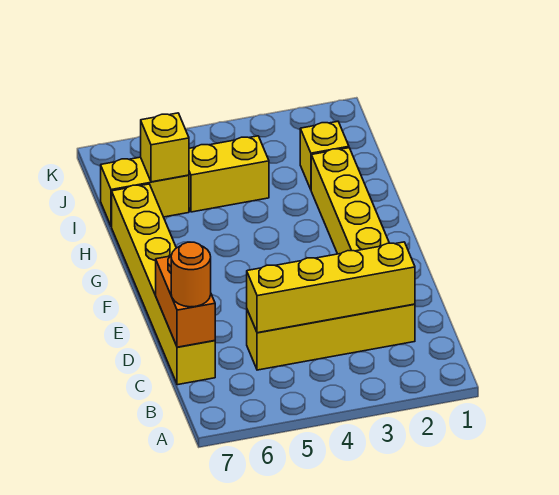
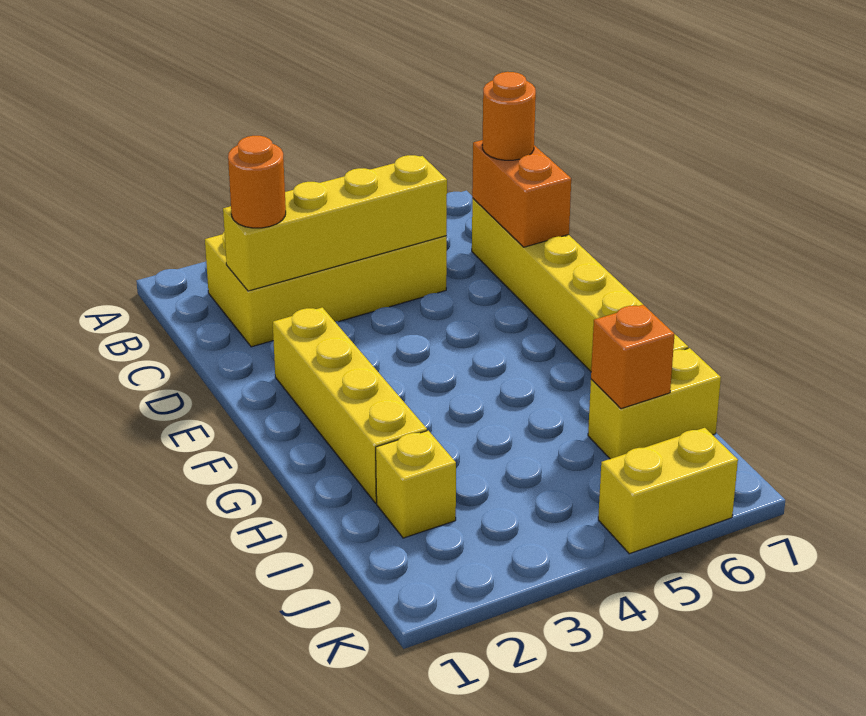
yellow 1x4 brick [247,304,415,370] -> yellow 2x4 brick [205,232,447,347]
none -> orange 1x1 round brick [228,136,286,228]
yellow 1x2 brick [189,136,269,212] -> yellow 1x2 brick moved to [598,428,738,554]
yellow 1x1 brick [141,113,189,182] -> orange 1x1 brick [591,305,675,409]

